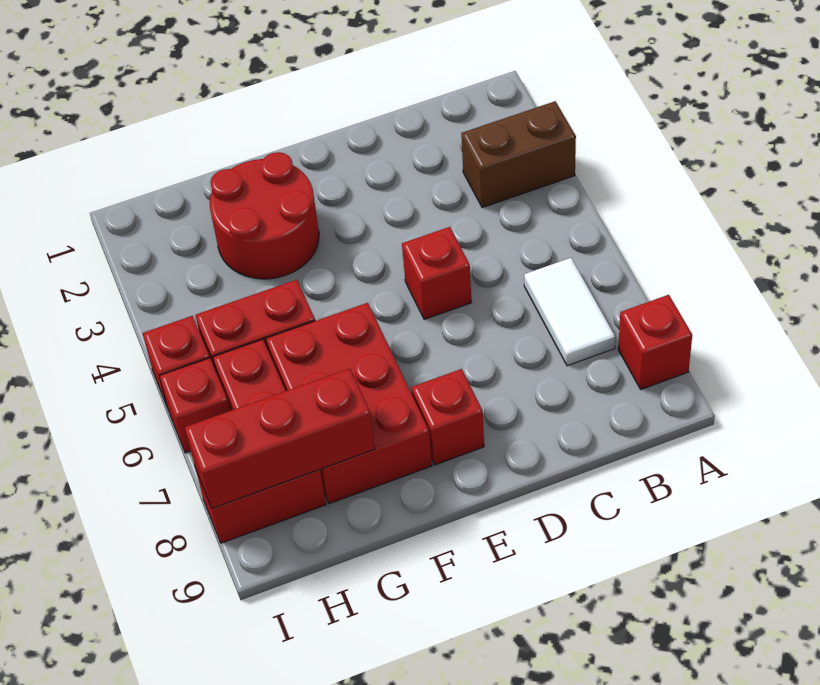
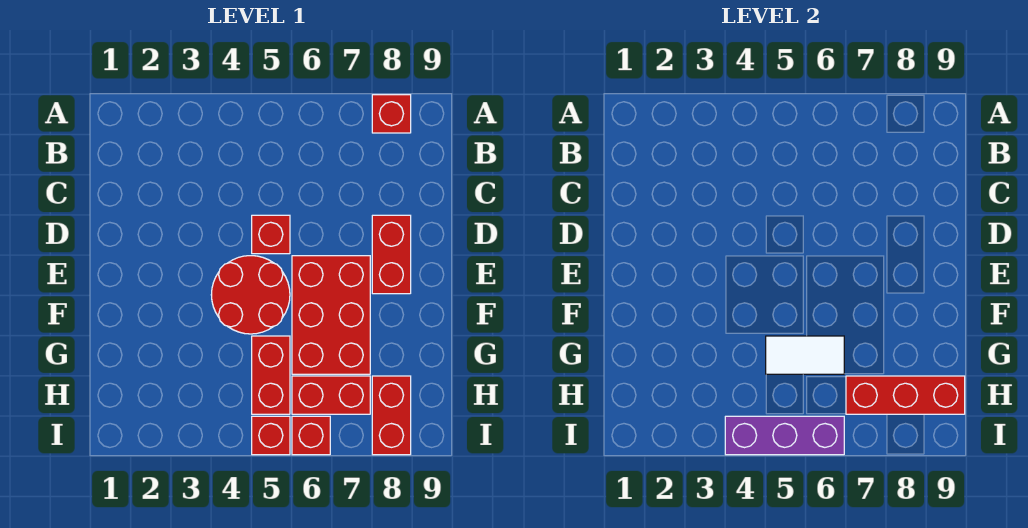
brown 1x2 brick [461,101,576,208] -> none
white 1x2 tile [524,258,615,366] -> white 1x2 tile moved to [766,336,844,374]
red 1x1 brick [411,369,484,465] -> red 1x2 brick [372,215,411,294]
red 2x2 round brick [210,152,319,279] -> red 2x2 round brick moved to [211,256,290,334]
red 2x3 brick [266,303,432,504] -> red 2x3 brick turned to [292,256,370,374]
red 1x3 brick [185,369,375,508] -> red 1x3 brick turned to [846,376,965,414]
none -> purple 1x3 brick [725,416,844,455]

